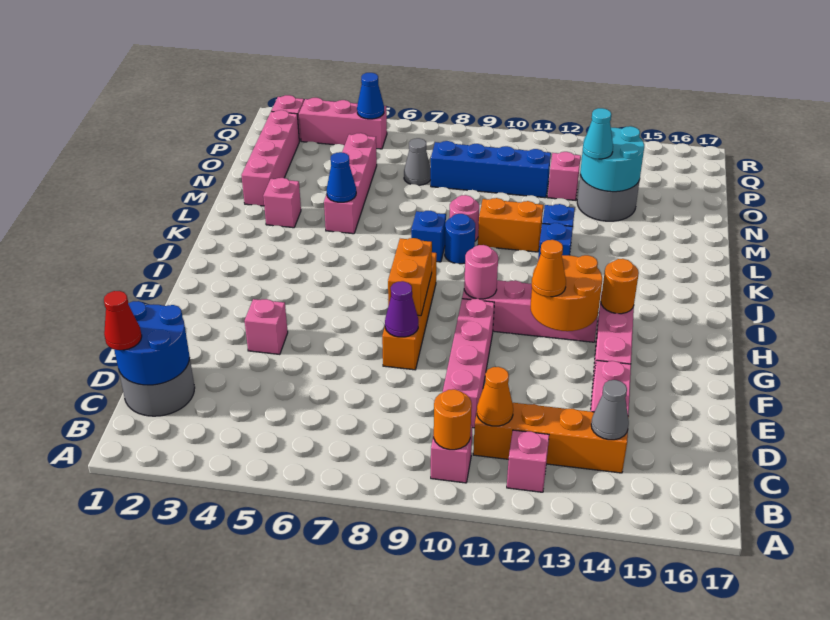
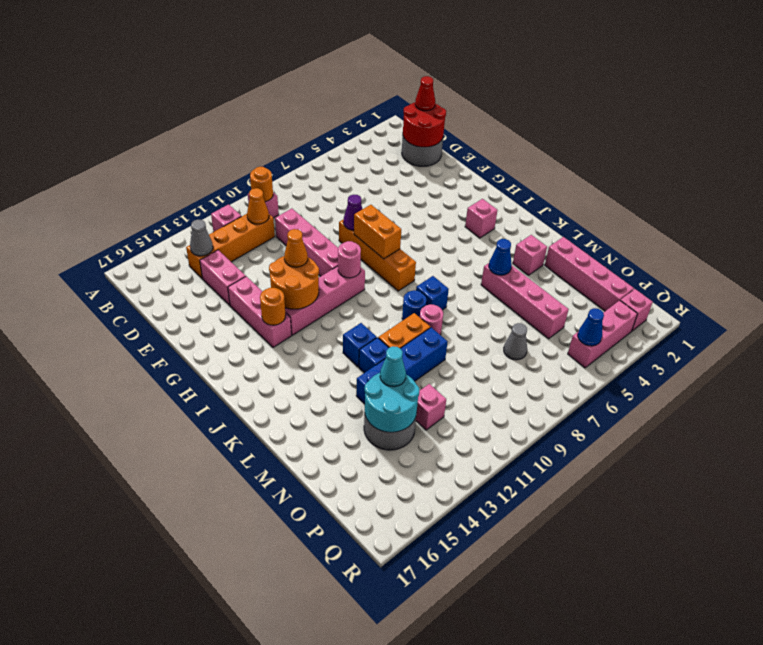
blue 2x2 round brick [114,301,190,385] -> red 2x2 round brick [403,103,446,147]
pink 1x1 brick [245,299,288,354] -> pink 1x1 brick moved to [465,199,498,238]
blue 1x4 brick [431,141,551,198] -> blue 1x4 brick moved to [356,328,447,404]

